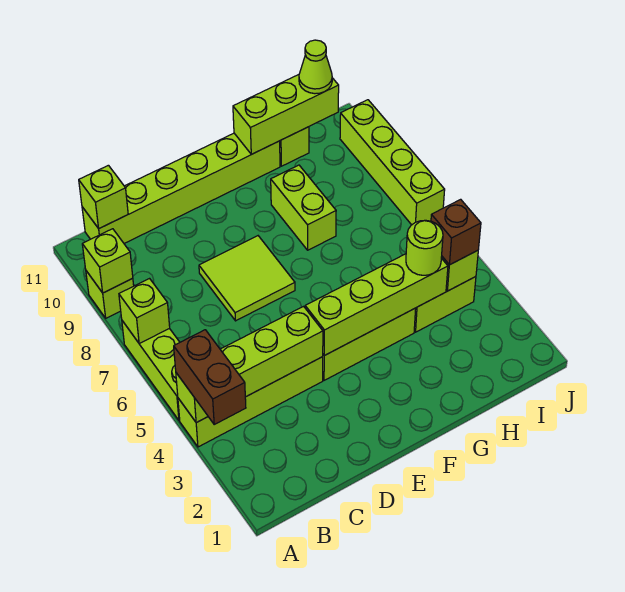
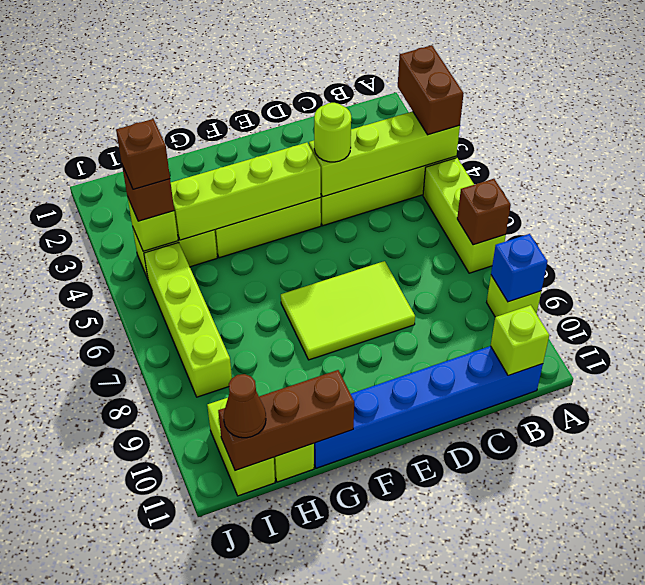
lime 1x1 brick [119,279,170,344] -> brown 1x1 brick [457,179,511,245]
lime 1x1 brick [82,229,133,293] -> blue 1x1 brick [491,234,547,302]
lime 1x6 brick [82,133,280,243] -> blue 1x6 brick [314,346,543,468]
lime 2x2 tile [199,236,295,321] -> lime 2x3 tile [281,261,415,360]
lime 1x2 brick [271,165,336,250] -> lime 1x2 brick moved to [207,398,275,496]
lime 1x3 brick [233,75,339,154] -> brown 1x3 brick [218,370,354,471]
lime 1x1 round brick [406,220,443,275] -> lime 1x1 round brick moved to [314,103,351,162]
none -> brown 1x1 brick [116,119,170,189]
lime 1x1 cone [299,40,332,94] -> brown 1x1 cone [223,374,266,438]
lime 1x4 brick [340,100,445,225] -> lime 1x4 brick moved to [144,242,232,397]

